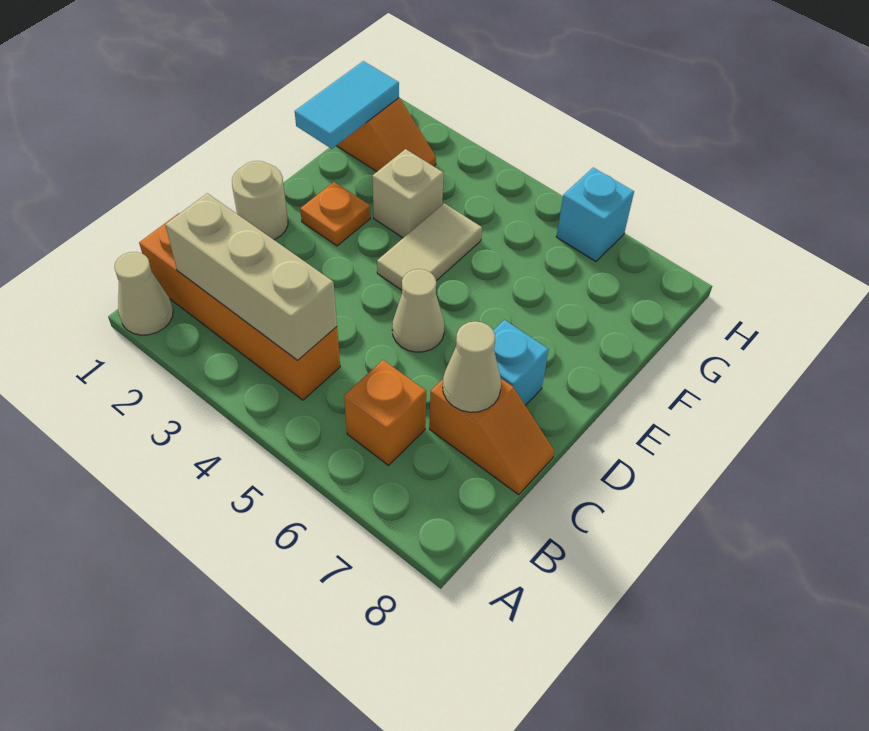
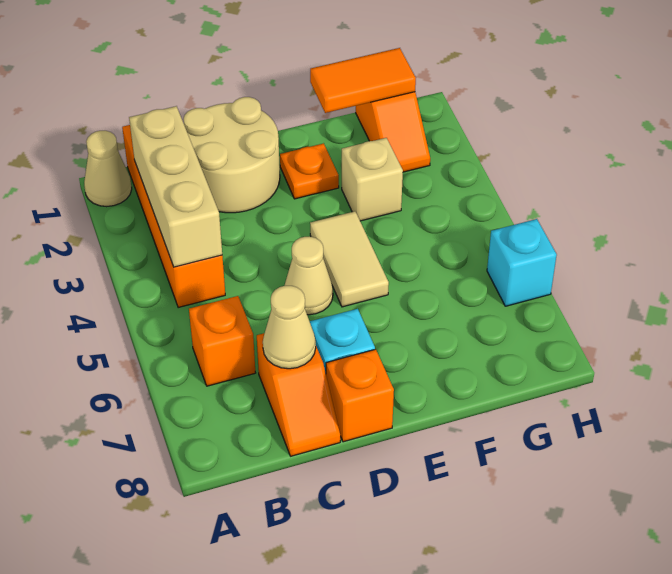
tan 1x1 round brick [232,161,288,240] -> tan 2x2 round brick [184,97,280,213]
none -> orange 1x1 brick [326,349,394,442]
tan 1x2 tile [377,203,482,290] -> tan 1x2 tile turned to [310,211,389,307]
cyan 1x2 tile [295,61,399,149] -> orange 1x2 tile [310,48,416,113]

